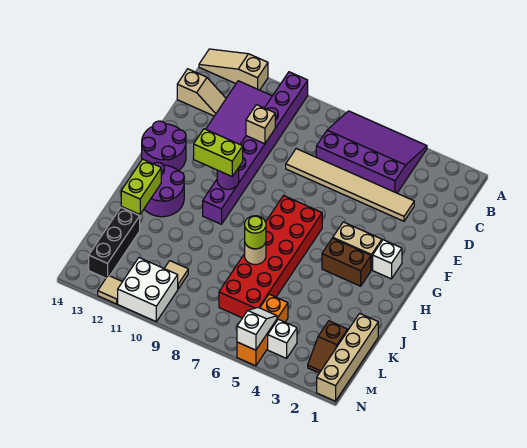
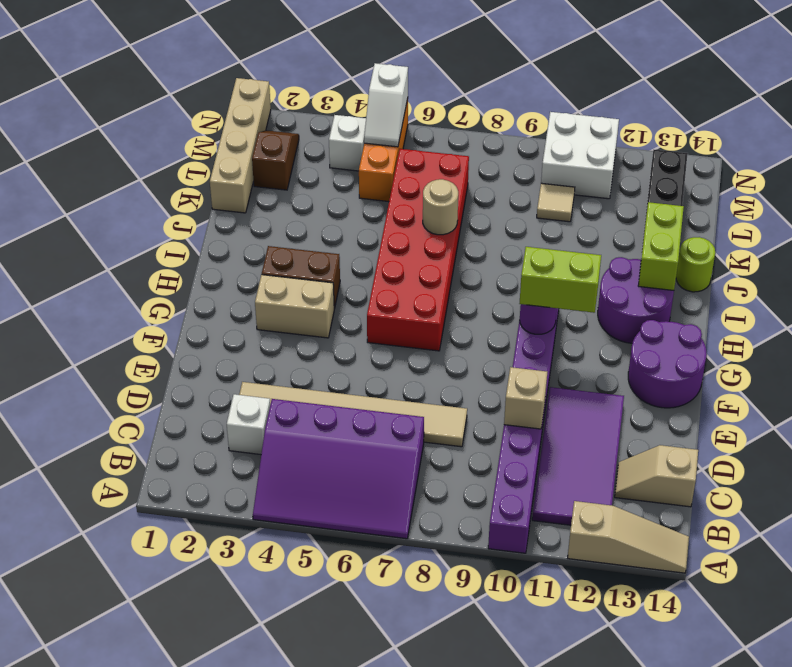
white 1x1 brick [373,240,402,279] -> white 1x1 brick moved to [227,394,270,455]
lime 1x1 round brick [245,216,266,249] -> lime 1x1 round brick moved to [676,237,715,292]
tan 1x1 tile [98,275,122,304] -> none

